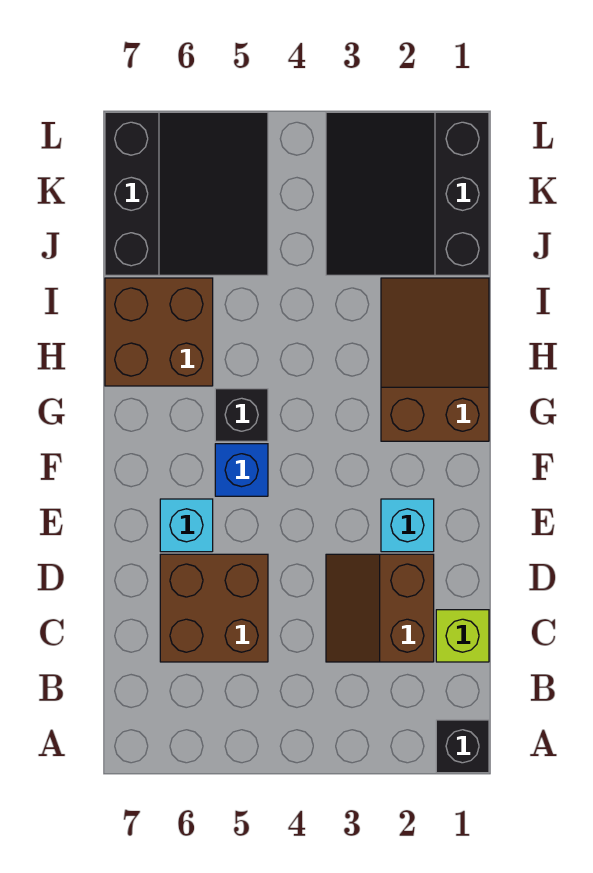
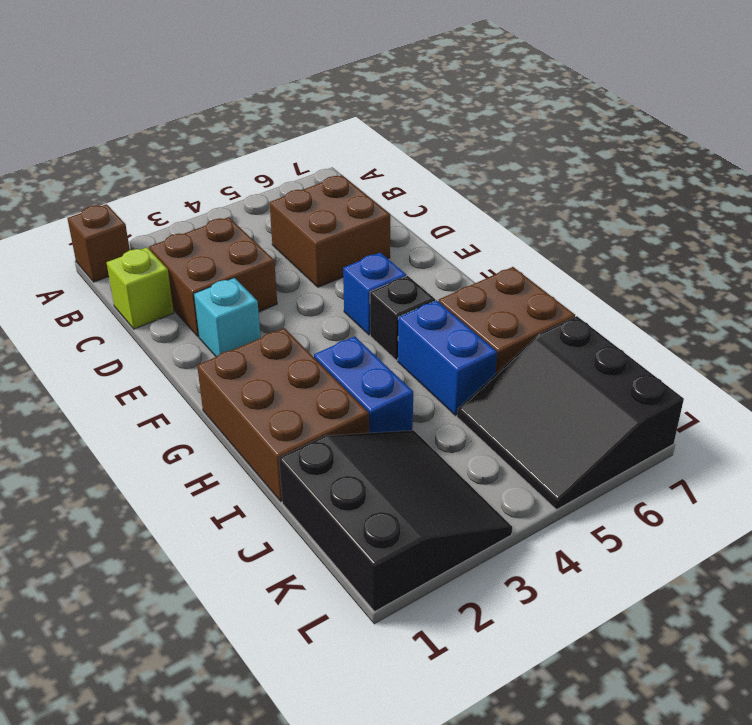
black 1x1 brick [436,720,489,773] -> brown 1x1 brick [67,204,130,282]
brown 2x2 slope [326,554,434,662] -> brown 2x2 brick [149,217,277,337]
cyan 1x1 brick [160,499,213,552] -> none
brown 2x3 slope [381,278,489,441] -> brown 2x3 brick [197,328,369,502]
none -> blue 1x2 brick [314,336,413,433]
none -> blue 1x2 brick [398,300,497,415]

